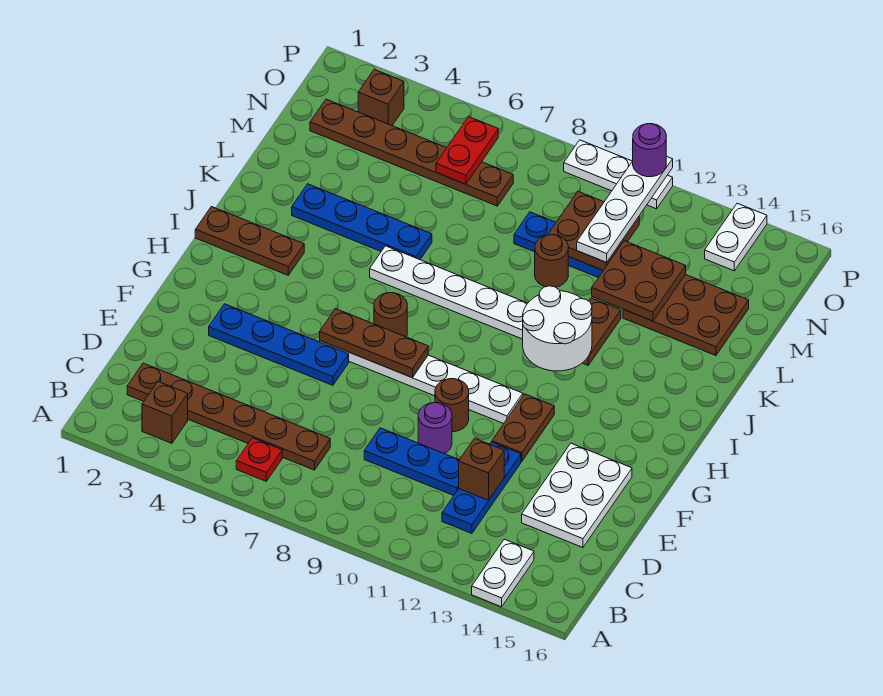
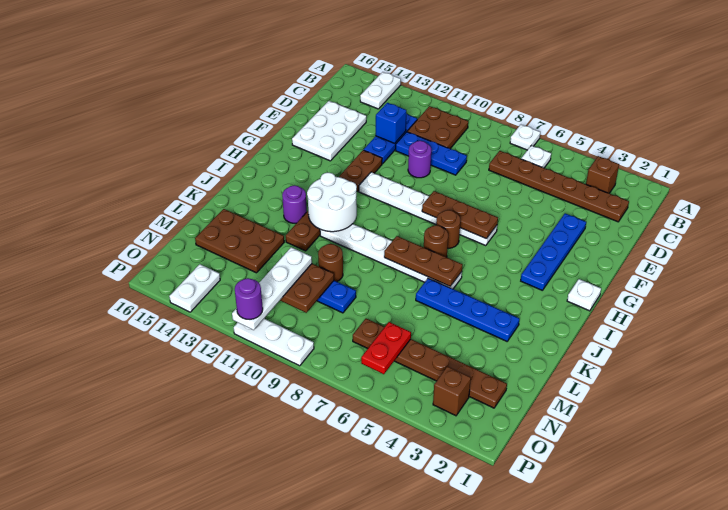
none -> white 1x1 plate [510,125,540,150]
red 1x1 plate [236,438,282,481] -> white 1x1 plate [521,146,551,168]
brown 1x1 brick [459,438,504,500] -> blue 1x1 brick [376,103,407,143]
blue 1x4 plate [209,304,349,385] -> blue 1x4 plate turned to [521,213,586,291]
brown 1x1 round brick [435,379,469,432] -> brown 1x1 round brick moved to [424,225,448,257]
none -> white 1x1 plate [567,279,601,311]
brown 1x3 plate [195,207,304,275] -> brown 1x3 plate moved to [384,236,463,286]
none -> purple 1x1 round brick [282,185,307,223]
brown 2x2 plate [592,241,686,321] -> brown 2x2 plate moved to [407,106,468,149]

